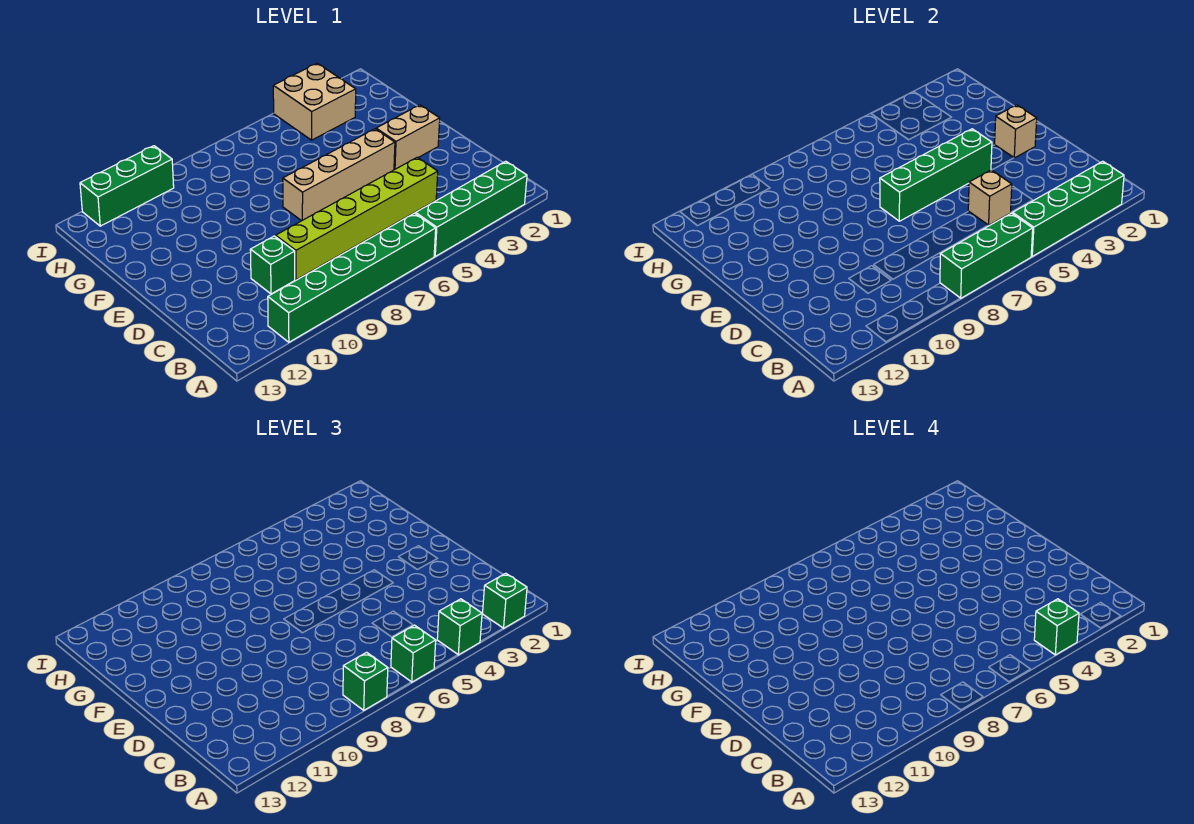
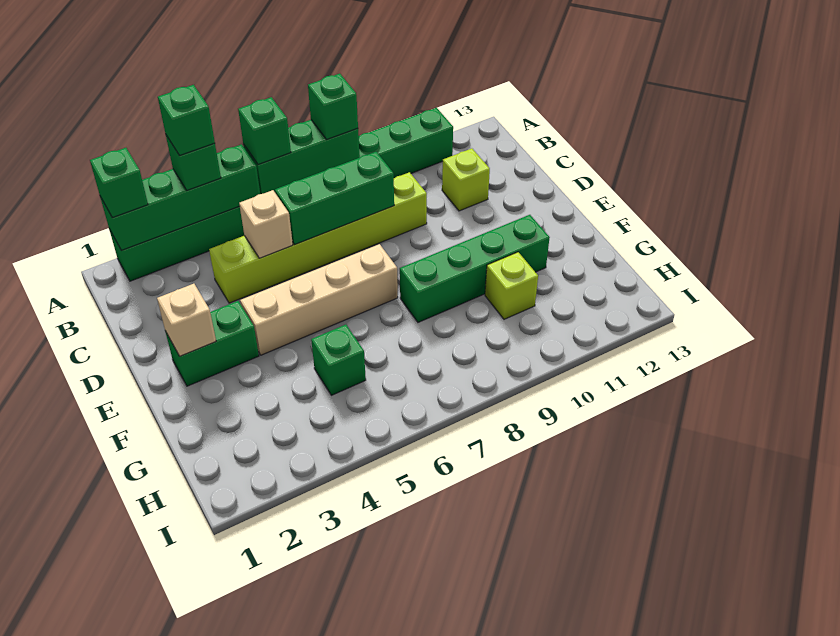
green 1x1 brick [250,236,295,294] -> green 1x1 brick moved to [311,325,366,395]
none -> lime 1x1 brick [442,148,490,211]
tan 1x2 brick [376,105,440,170] -> green 1x2 brick [165,301,259,386]
green 1x4 brick [880,129,992,221] -> green 1x4 brick moved to [400,215,550,322]
none -> lime 1x1 brick [485,252,538,319]
tan 2x2 brick [273,63,356,140] -> none
green 1x3 brick [80,146,174,226] -> green 1x3 brick moved to [275,152,394,245]

